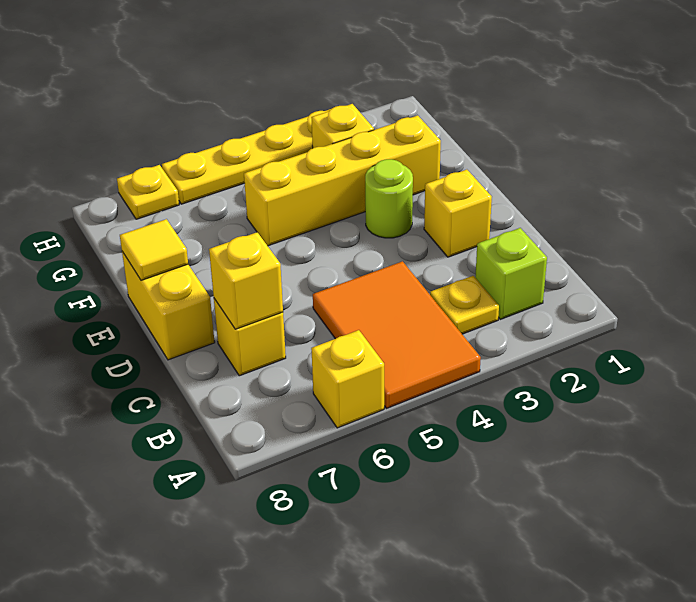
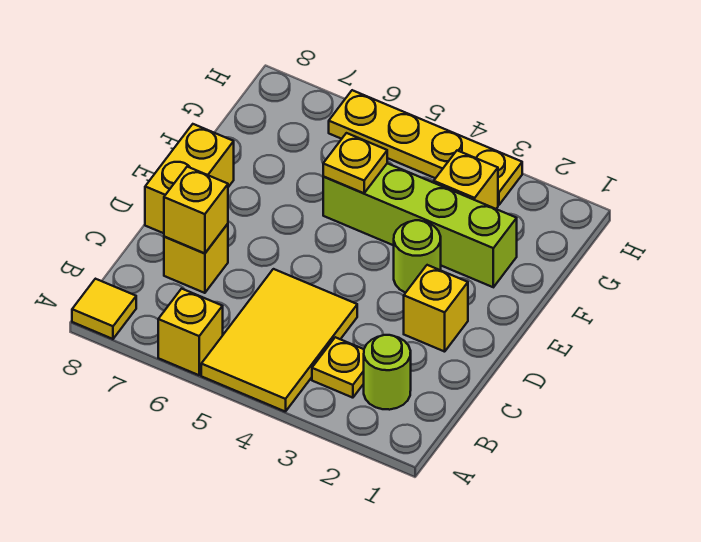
orange 2x3 tile [313,261,481,408] -> yellow 2x3 tile [201,269,357,412]
lime 1x1 brick [475,228,547,319] -> lime 1x1 round brick [364,335,411,410]
yellow 1x1 tile [120,219,188,280] -> yellow 1x1 tile moved to [72,279,136,339]
yellow 1x4 brick [244,115,441,246] -> lime 1x4 brick [323,163,517,287]
yellow 1x1 plate [117,165,179,219] -> yellow 1x1 plate moved to [323,133,387,193]

